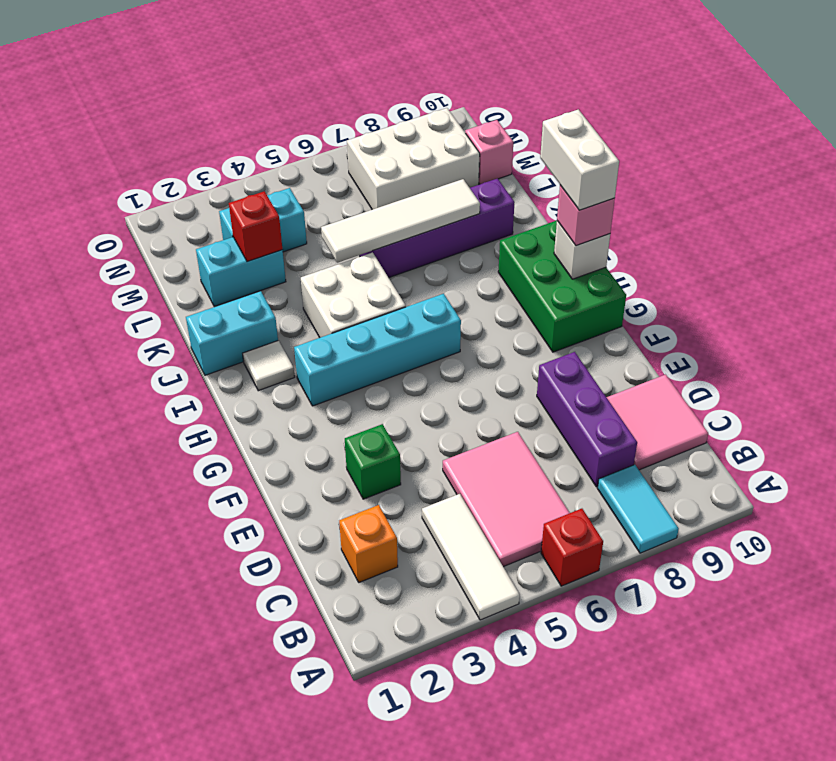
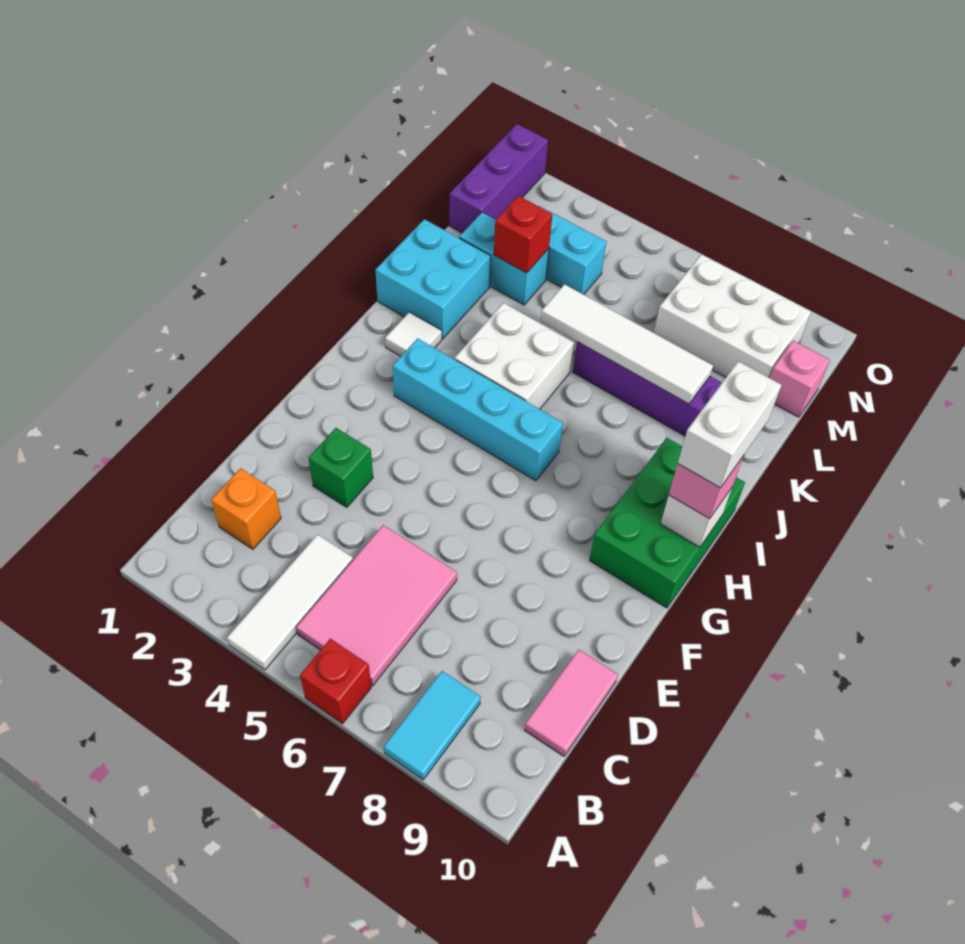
purple 1x3 brick [537,352,637,487] -> purple 1x3 brick moved to [449,124,548,233]
pink 2x2 tile [606,375,708,470] -> pink 1x2 tile [525,650,618,756]
cyan 1x2 brick [186,291,278,375] -> cyan 2x2 brick [375,219,491,339]

